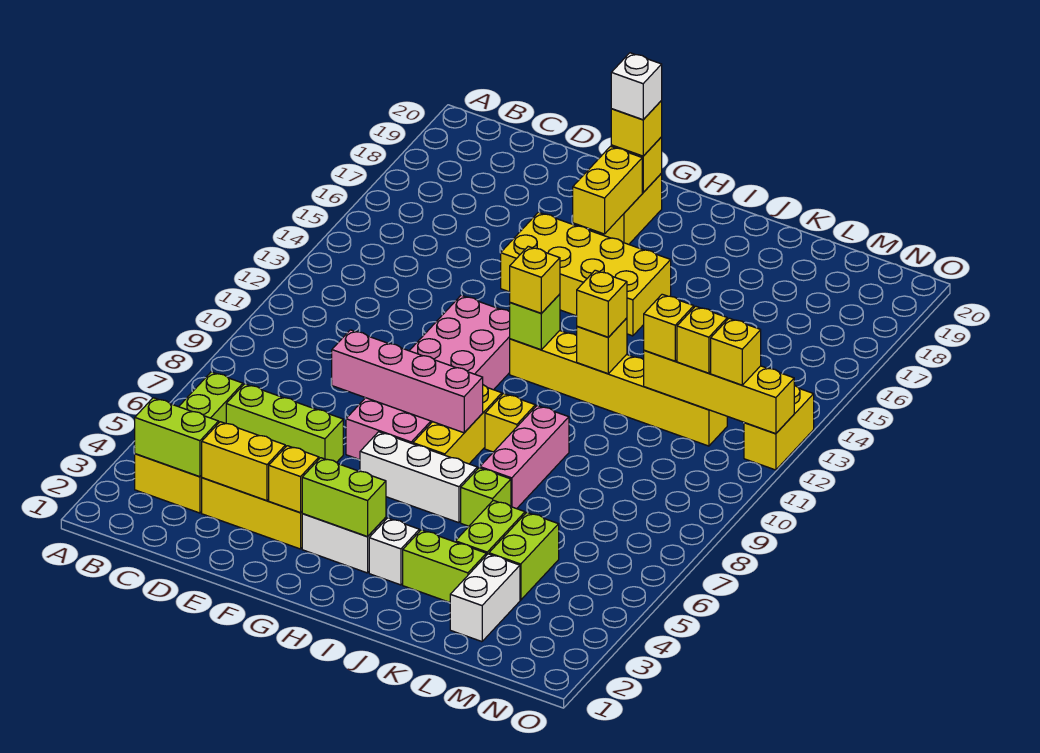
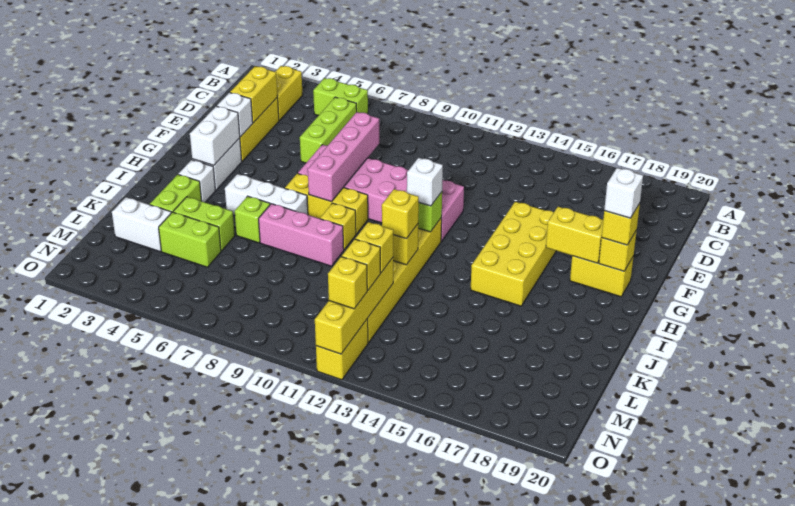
lime 1x2 brick [135,398,219,477] -> none
yellow 1x1 brick [269,446,319,513] -> white 1x1 brick [217,93,253,137]
lime 1x2 brick [302,458,386,537] -> white 1x2 brick [190,106,240,165]
white 1x3 brick [360,432,477,523] -> white 1x3 brick turned to [225,174,308,216]
yellow 1x1 brick [510,246,560,313] -> white 1x1 brick [407,158,443,206]
yellow 1x2 brick [744,385,814,470] -> yellow 1x2 brick turned to [316,319,368,380]

